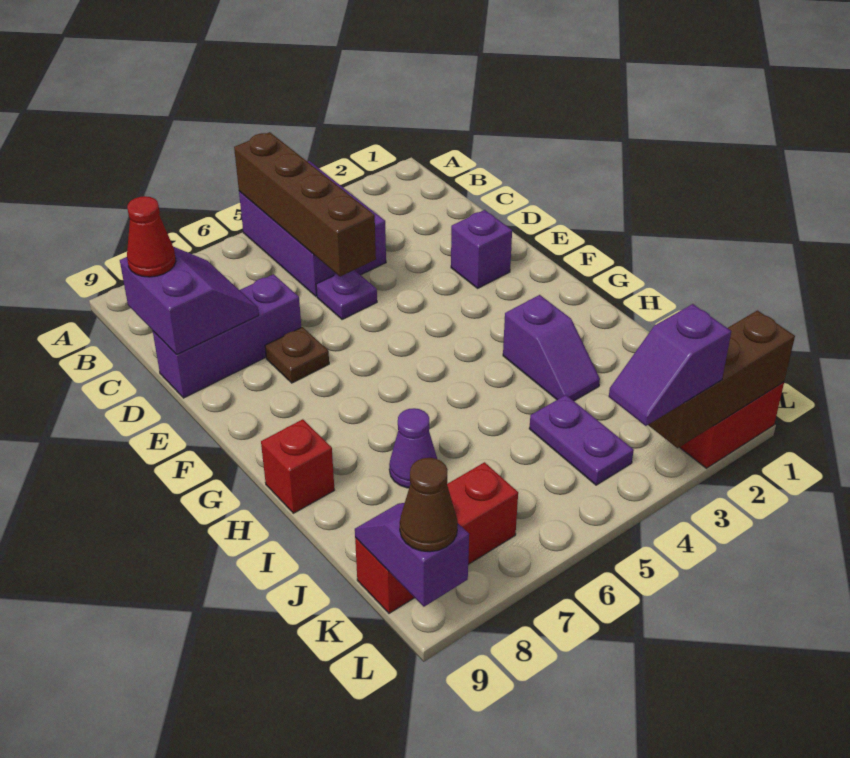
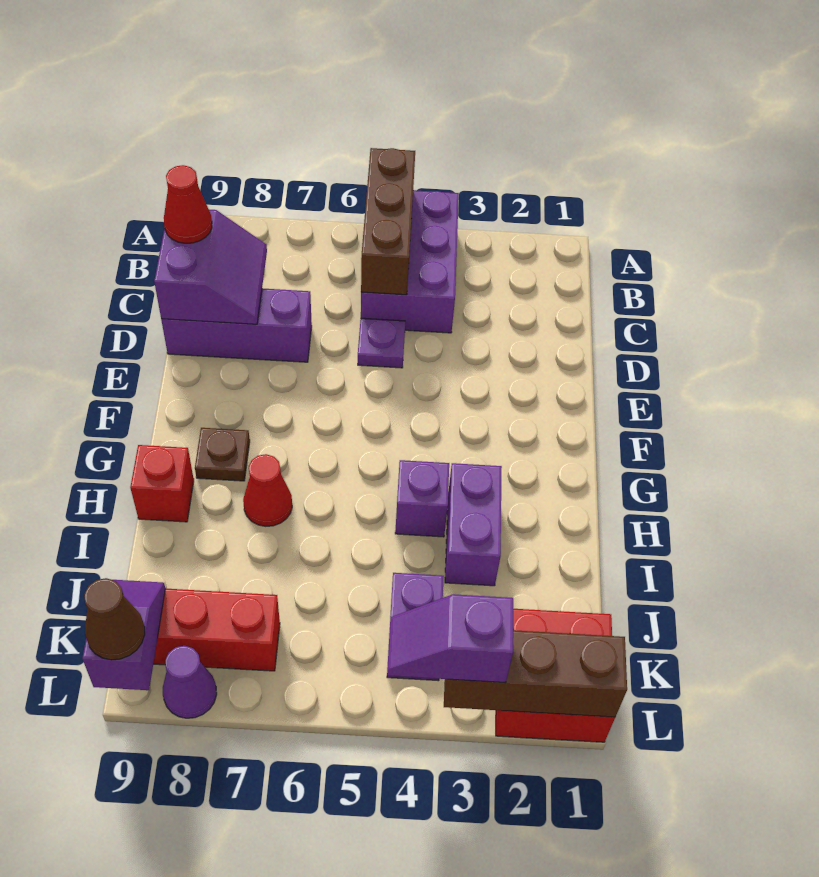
brown 1x4 brick [234,132,376,277] -> brown 1x3 brick [361,148,415,295]
purple 1x1 brick [451,210,512,288] -> purple 1x1 brick moved to [395,460,449,537]
brown 1x1 plate [265,327,329,383] -> brown 1x1 plate moved to [195,428,250,481]
purple 1x2 slope [503,295,600,401] -> purple 1x2 brick [445,463,502,586]
none -> red 1x1 cone [243,454,292,526]
purple 1x1 cone [389,408,437,488] -> purple 1x1 cone moved to [163,646,217,718]

